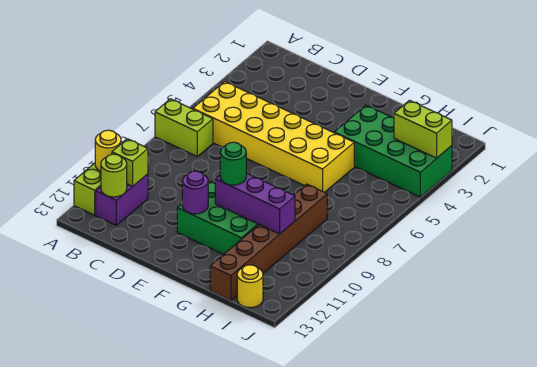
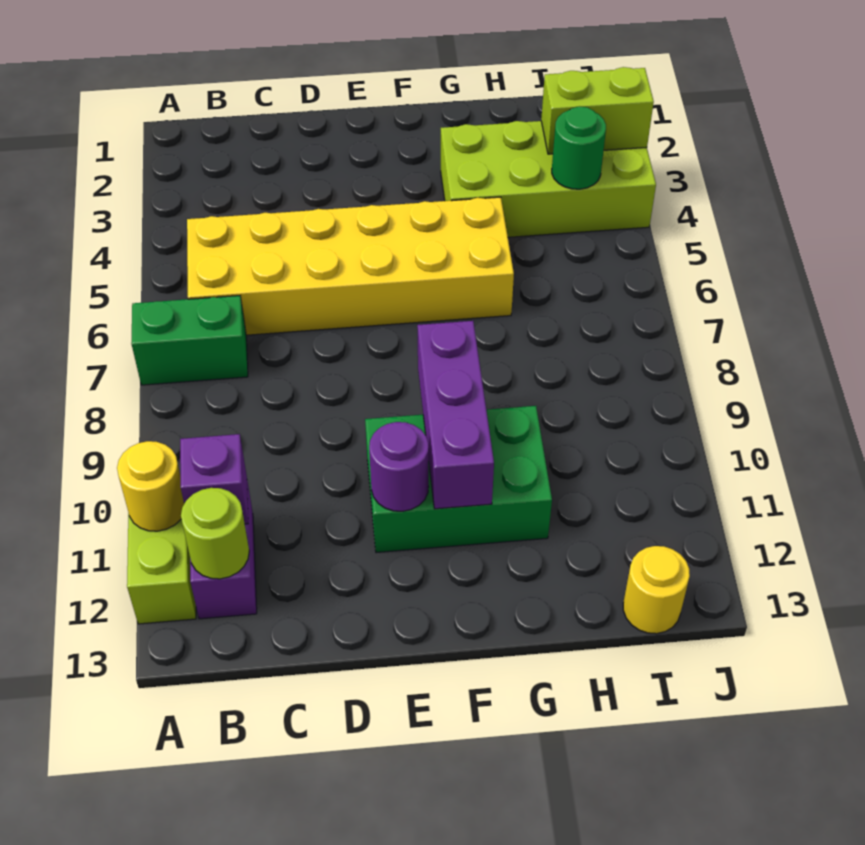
lime 1x2 brick [155,99,213,156] -> green 1x2 brick [131,296,248,385]
lime 1x1 brick [112,139,148,186] -> purple 1x1 brick [180,434,248,524]
purple 1x3 brick [215,173,295,234] -> purple 1x3 brick turned to [417,321,494,509]
green 1x1 round brick [220,142,246,185] -> green 1x1 round brick moved to [552,106,606,189]
green 2x4 brick [334,105,452,197] -> lime 2x4 brick [441,121,656,237]
brown 1x6 brick [210,184,327,300] -> none

